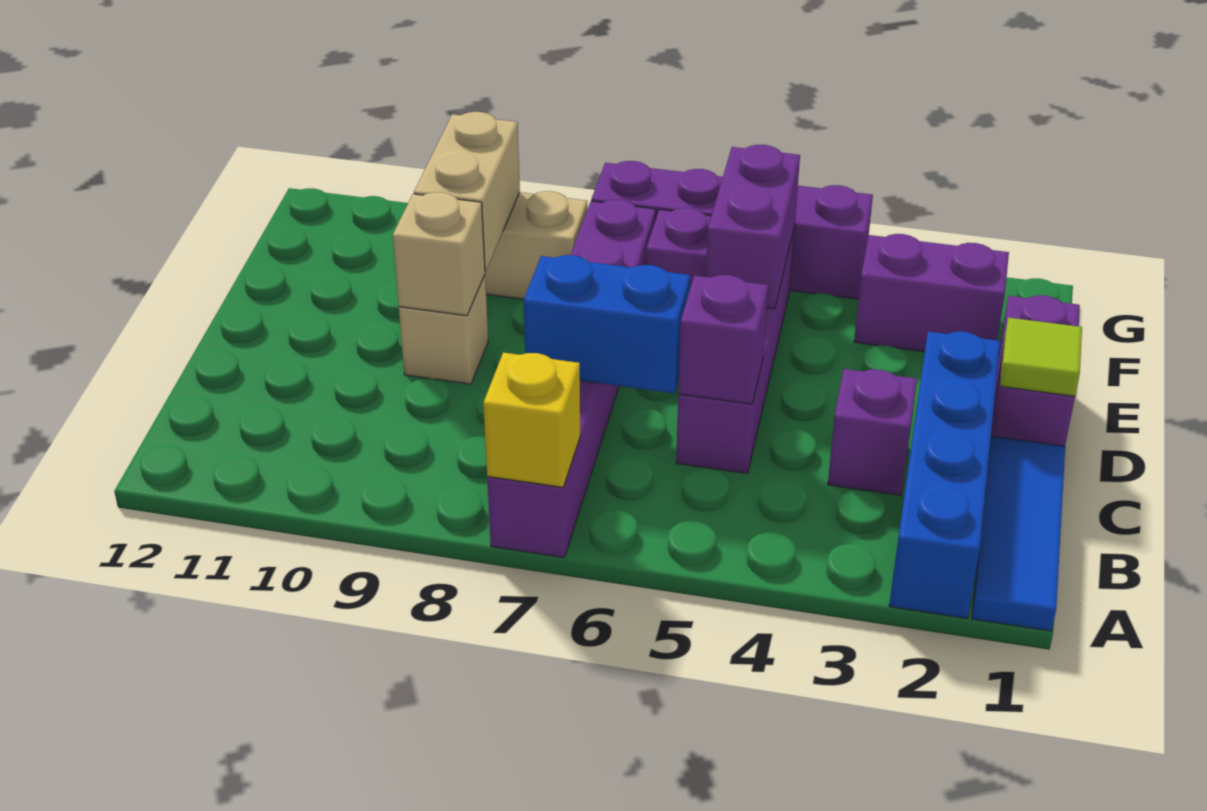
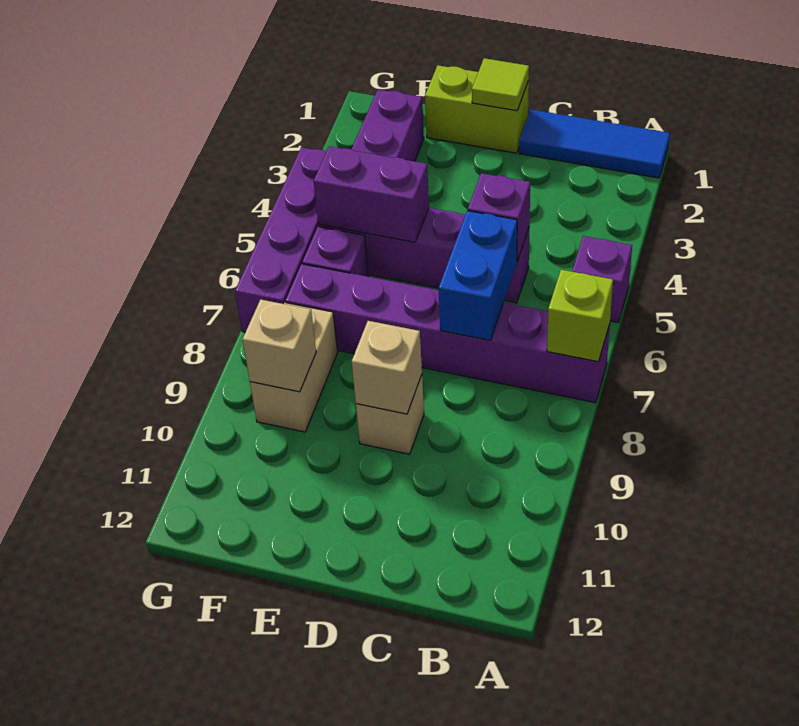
blue 1x4 brick [889,332,1000,618] -> none
yellow 1x1 brick [483,352,580,487] -> lime 1x1 brick [547,270,613,362]
purple 1x1 brick [828,369,917,495] -> purple 1x1 brick moved to [572,236,632,323]
purple 1x2 brick [991,295,1080,446] -> lime 1x2 brick [425,65,529,153]
tan 1x2 brick [414,112,520,271] -> tan 1x1 brick [243,299,316,392]

